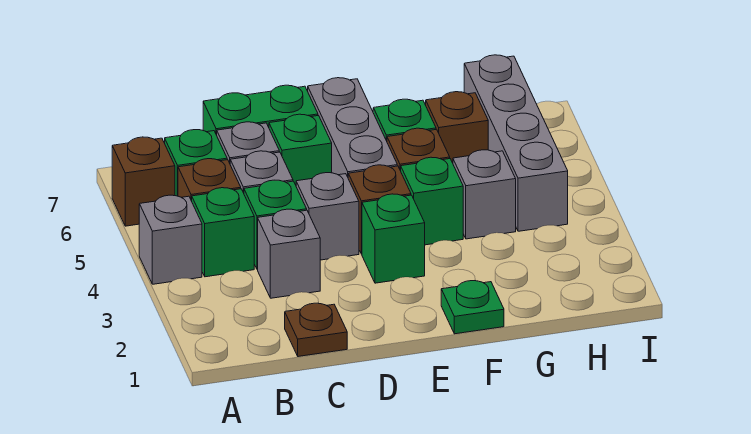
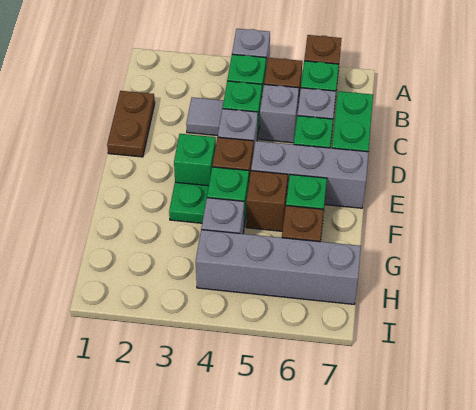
brown 1x1 plate [285,303,347,357] -> brown 1x2 plate [107,91,155,157]
grey 1x1 brick [258,209,320,298] -> grey 1x1 tile [186,97,224,136]
green 1x1 plate [441,281,504,334] -> green 1x1 plate moved to [169,182,209,223]

